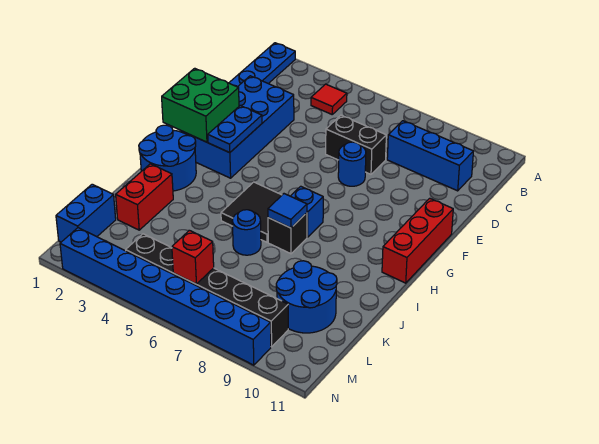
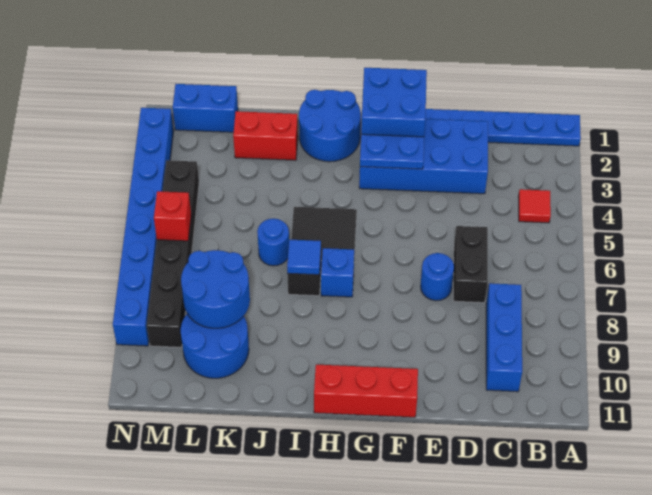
green 2x2 brick [162,68,239,142] -> blue 2x2 brick [361,68,427,137]
none -> blue 2x2 round brick [181,250,250,328]

